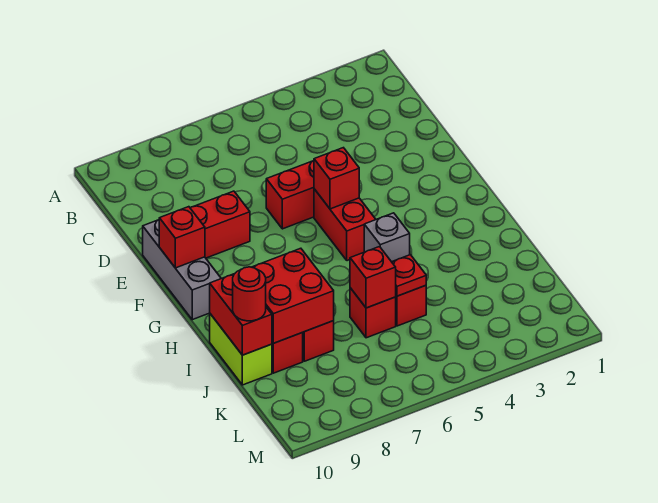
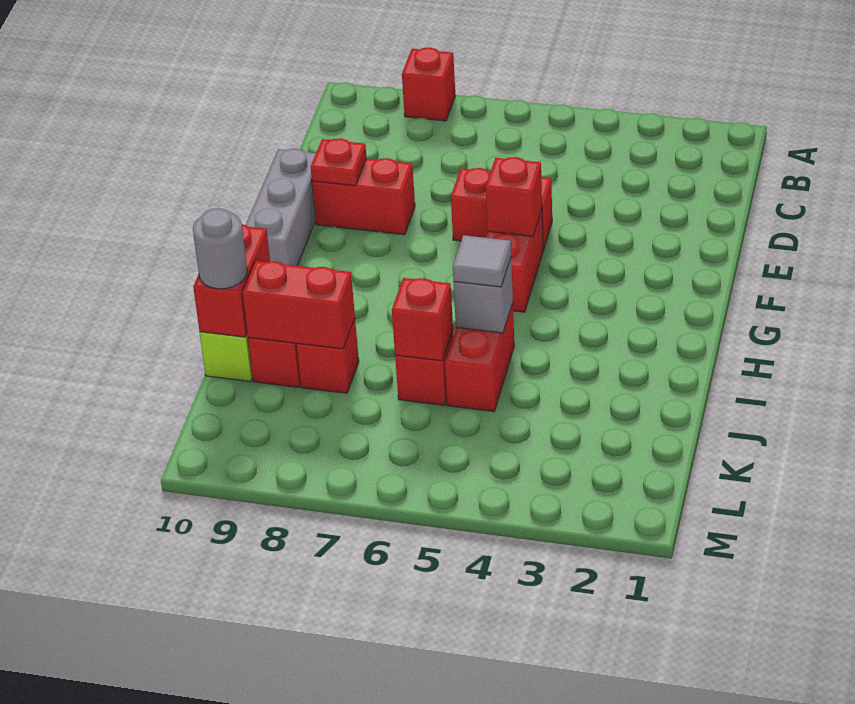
red 1x1 brick [159,207,205,268] -> red 1x1 brick moved to [402,48,455,121]
none -> grey 1x1 tile [453,235,511,287]
red 2x2 brick [252,248,334,343] -> red 1x2 brick [242,261,355,349]
red 1x1 plate [392,255,426,296] -> red 1x1 plate moved to [311,138,366,186]
red 1x1 round brick [233,267,266,321] -> grey 1x1 round brick [193,208,247,289]

